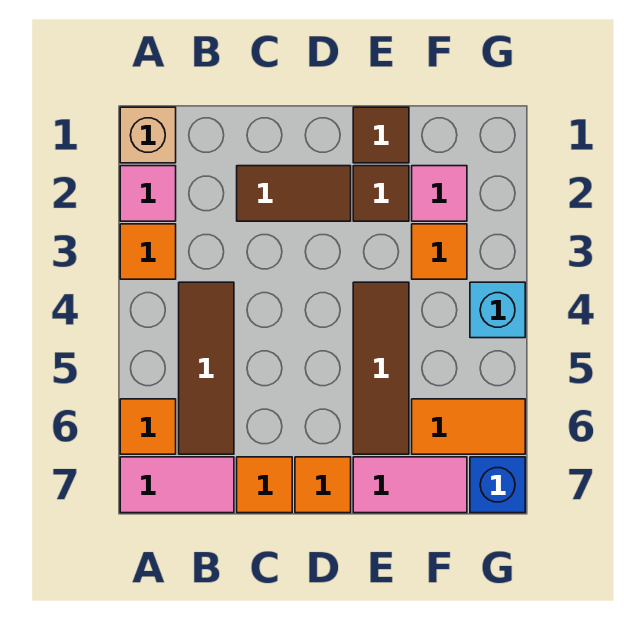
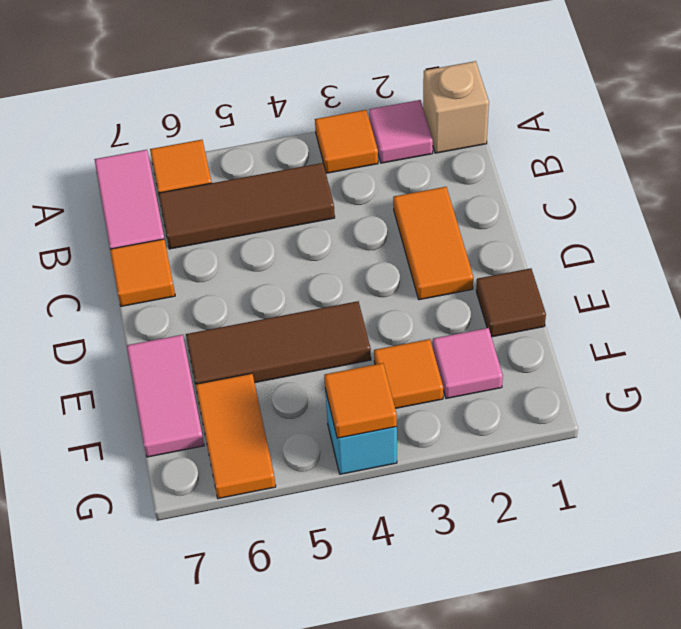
brown 1x2 tile [237,166,351,221] -> orange 1x2 tile [393,187,473,300]
orange 1x1 tile [295,457,351,513] -> orange 1x1 tile moved to [324,363,397,438]
brown 1x1 tile [353,166,409,221] -> none
blue 1x1 brick [470,457,525,513] -> none

